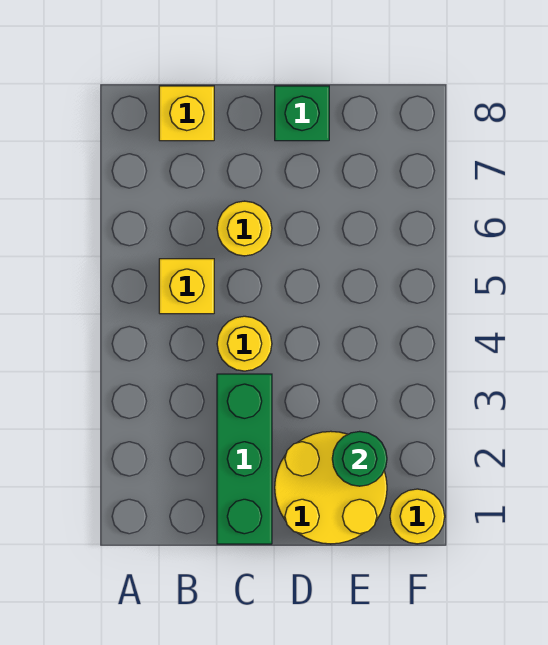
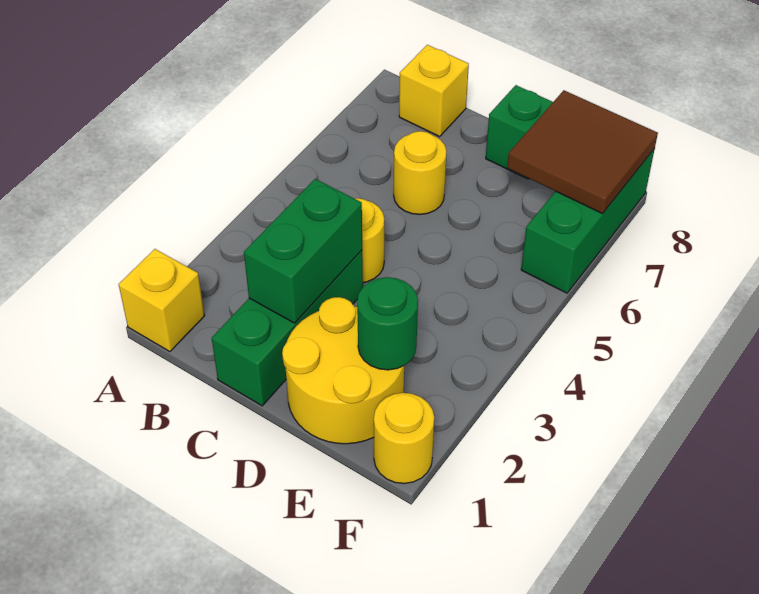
yellow 1x1 brick [159,259,214,314] -> yellow 1x1 brick moved to [119,249,205,352]
none -> green 1x2 brick [244,179,362,323]
none -> brown 2x2 tile [507,90,658,214]
none -> green 1x3 brick [521,149,655,293]

